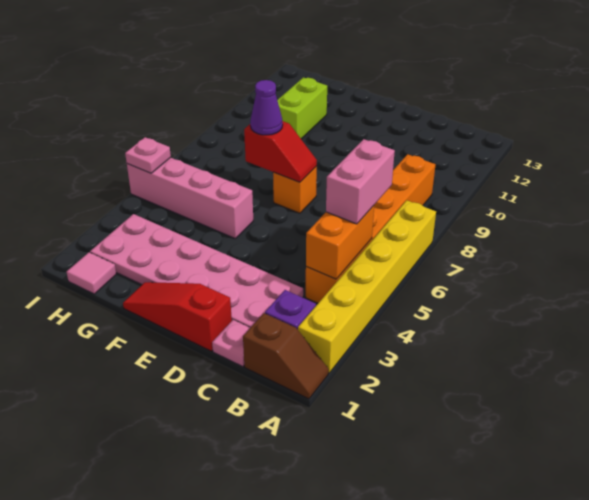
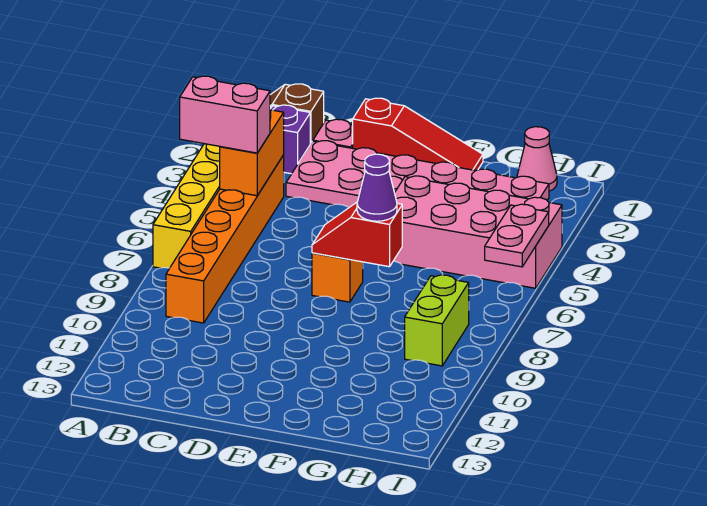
pink 1x2 brick [326,139,395,224] -> pink 1x2 brick turned to [180,76,270,153]
pink 1x4 brick [127,158,253,238] -> pink 2x4 brick [394,176,562,288]
lime 1x2 brick [277,77,327,139] -> lime 1x2 brick moved to [405,275,469,366]
pink 1x1 tile [67,252,116,294] -> pink 1x1 cone [517,127,557,191]
pink 1x1 plate [125,137,171,173] -> pink 1x2 plate [485,204,549,267]

